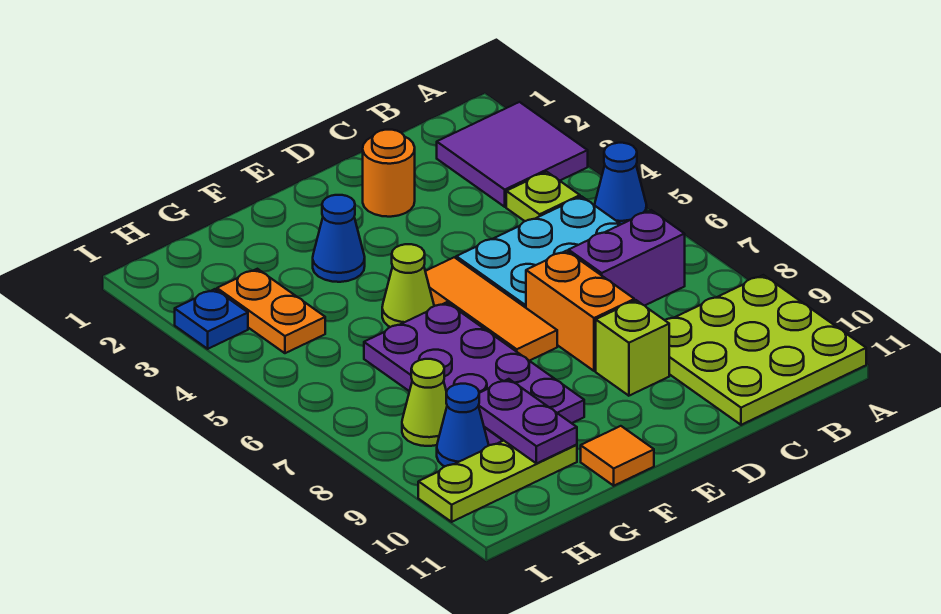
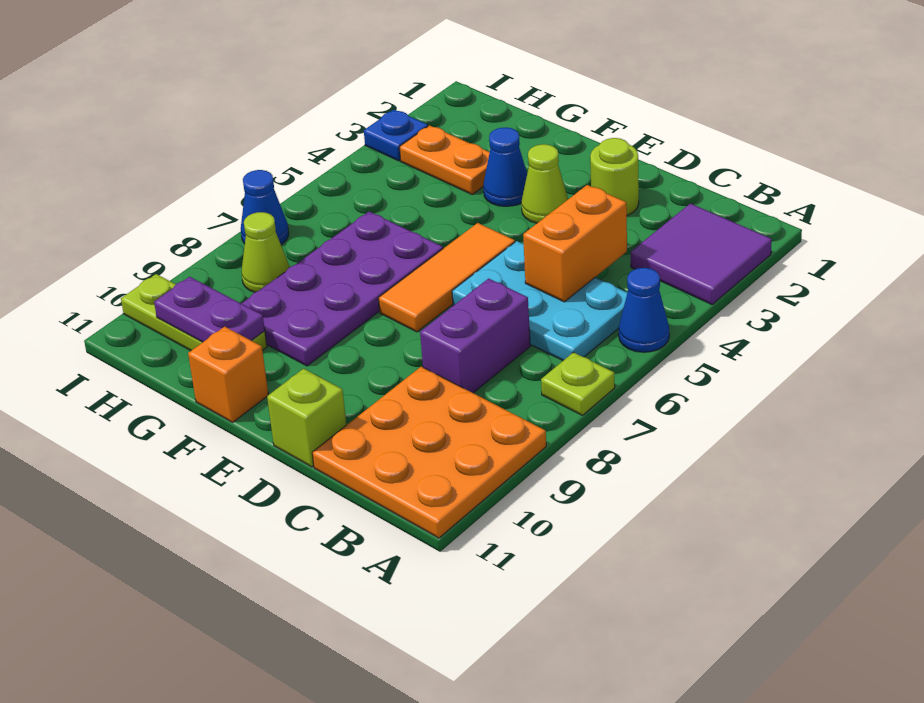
lime 3x3 plate [665,275,866,425] -> orange 3x3 plate [312,367,546,538]
lime 1x1 plate [506,172,580,221] -> lime 1x1 plate moved to [541,352,615,415]
purple 1x2 brick [568,210,685,306] -> purple 1x2 brick turned to [420,279,530,393]
orange 1x1 round brick [363,130,415,217] -> lime 1x1 round brick [590,138,639,215]
orange 1x2 brick [526,251,634,371] -> orange 1x2 brick moved to [523,185,627,302]
lime 1x1 brick [596,300,669,396] -> lime 1x1 brick moved to [267,369,346,467]
lime 1x1 cone [382,244,434,327] -> lime 1x1 cone moved to [521,144,568,223]
orange 1x1 tile [581,426,654,486] -> orange 1x1 brick [188,327,268,422]
purple 1x2 plate [479,379,577,463] -> purple 1x2 plate turned to [154,277,265,342]
orange 1x2 plate [217,269,325,353] -> orange 1x2 plate turned to [399,125,490,194]
blue 1x1 cone [437,384,489,466] -> blue 1x1 cone moved to [241,170,289,244]

